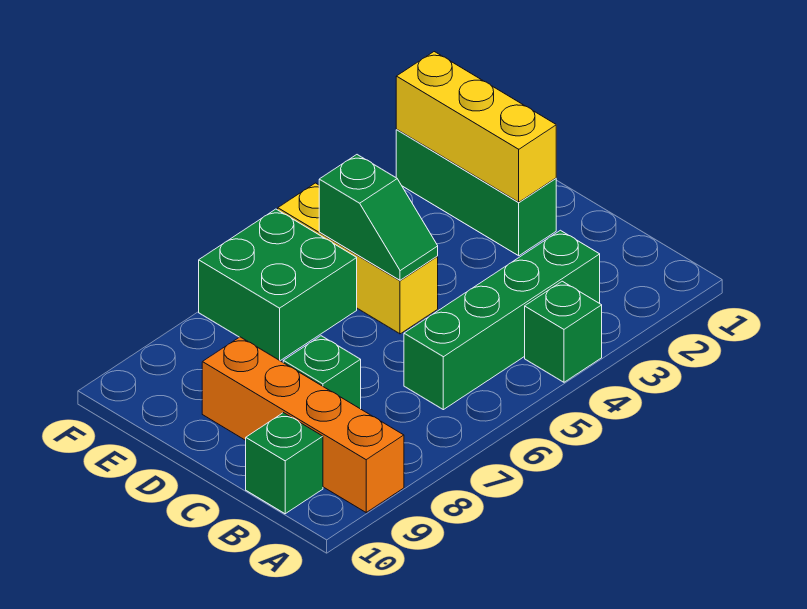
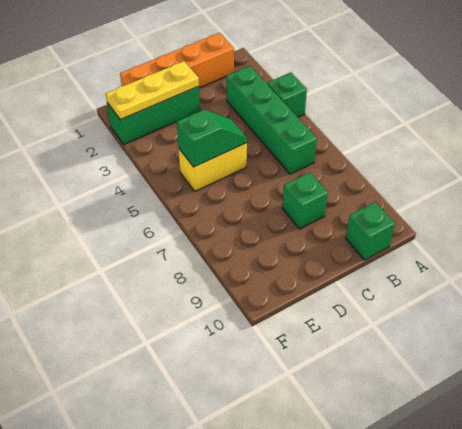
orange 1x4 brick [202,337,404,512] -> orange 1x4 brick moved to [120,33,234,88]
yellow 1x3 brick [396,52,556,202] -> yellow 1x3 plate [106,61,199,120]
yellow 1x3 brick [278,183,438,334] -> yellow 1x2 brick [178,143,247,191]
green 2x2 brick [199,209,357,361] -> none

